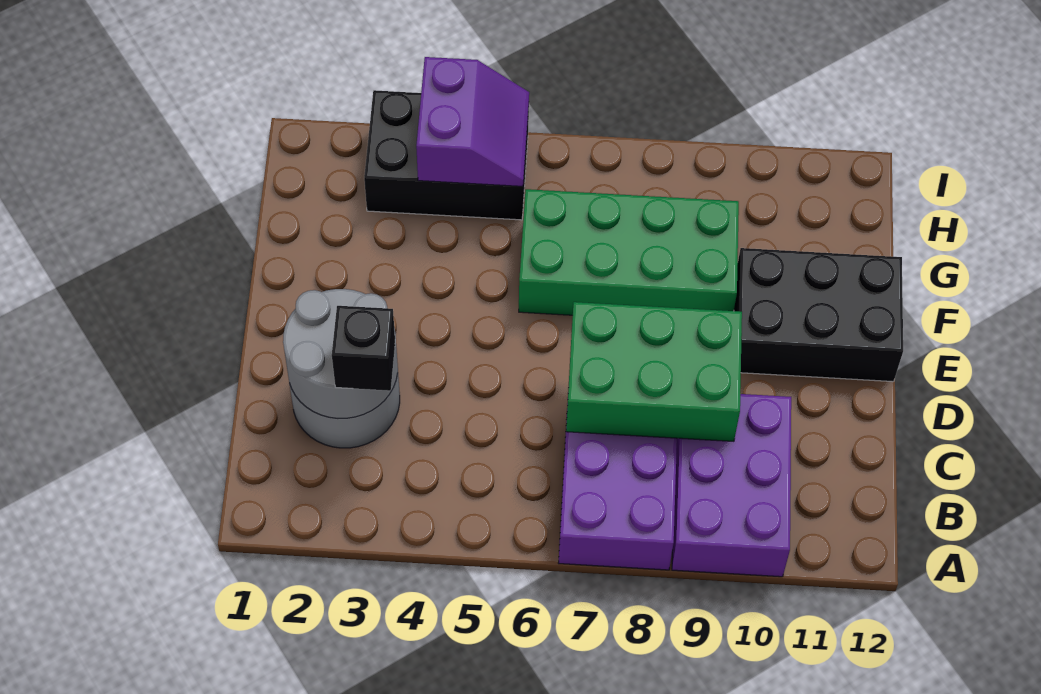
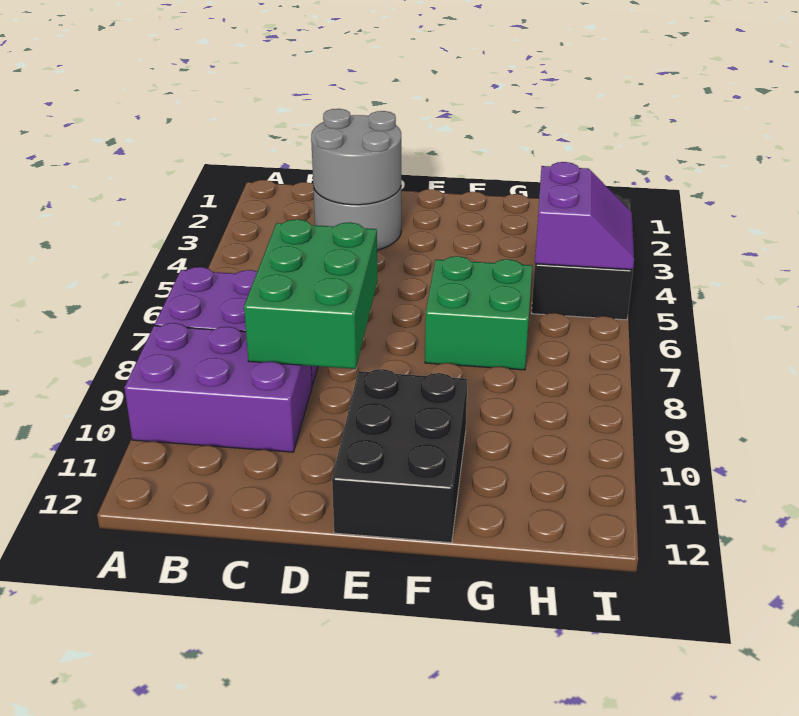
black 1x1 brick [332,306,395,391] -> none
green 2x4 brick [519,189,739,315] -> green 2x2 brick [425,256,532,370]
purple 2x2 slope [416,57,529,186] -> purple 2x2 slope turned to [535,162,634,270]

